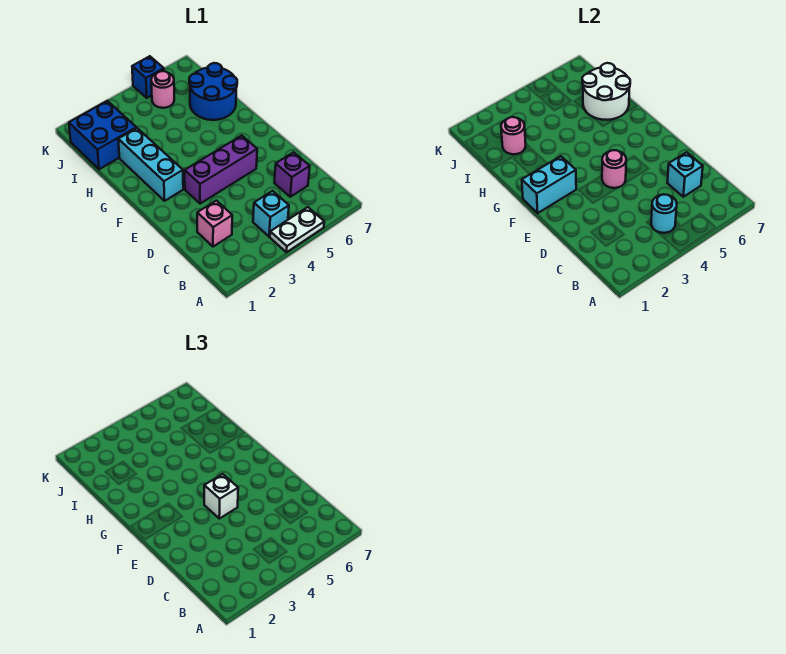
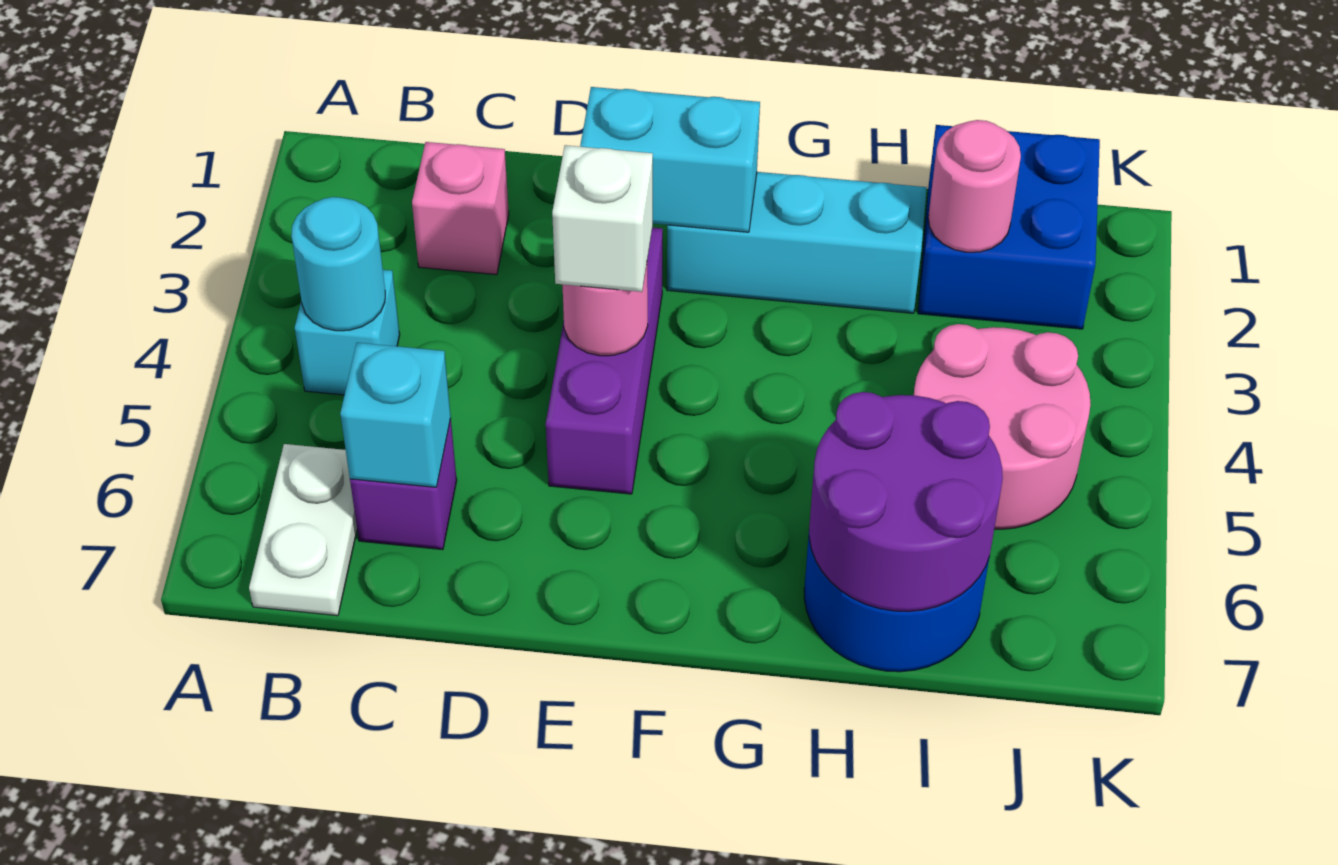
white 1x2 plate [270,207,324,252] -> white 1x2 plate moved to [249,444,357,616]
cyan 1x2 brick [522,156,576,213] -> cyan 1x2 brick turned to [580,87,760,232]
white 2x2 round brick [582,63,630,120] -> purple 2x2 round brick [809,392,1003,612]
pink 1x1 round brick [151,71,174,108] -> pink 2x2 round brick [914,324,1091,529]
blue 1x1 brick [132,56,164,98] -> none

